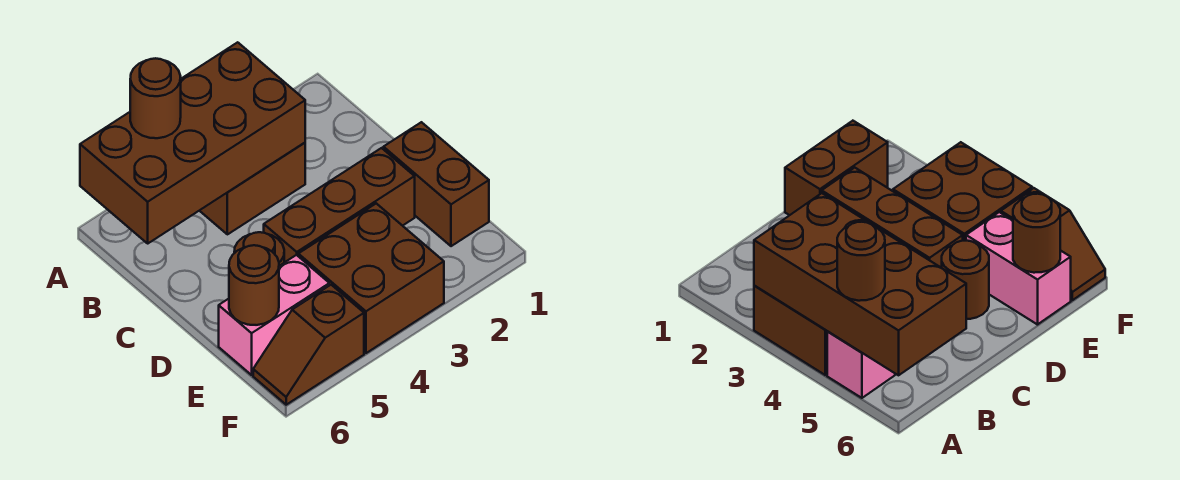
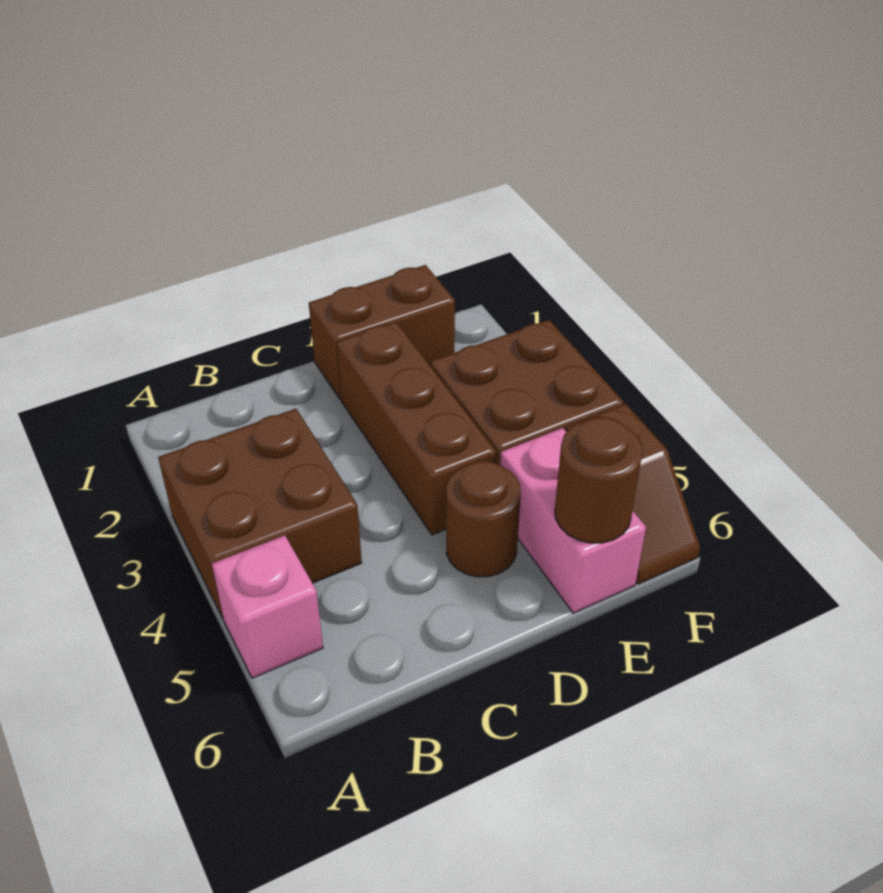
brown 2x4 brick [80,42,305,243] -> none
brown 1x1 round brick [130,58,181,138] -> none

